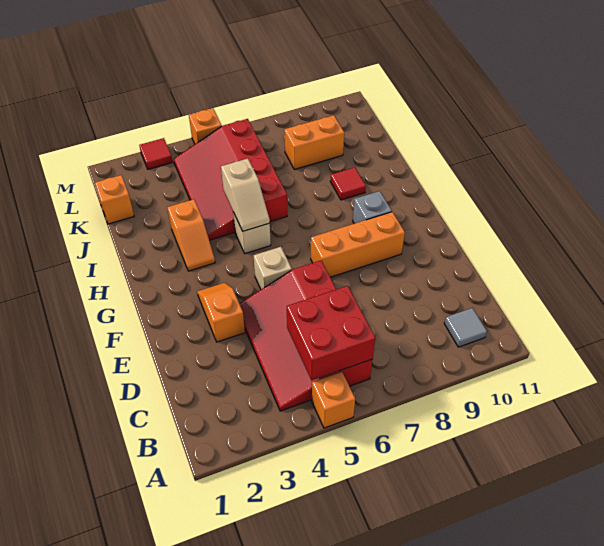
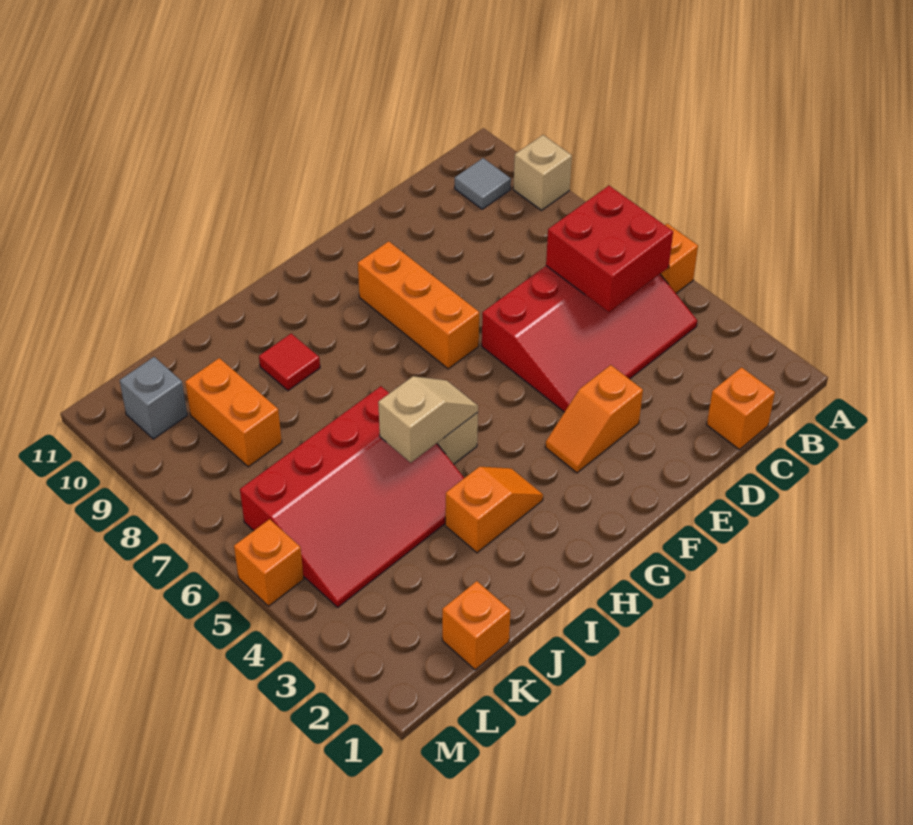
none -> orange 1x1 brick [707,367,775,450]
tan 1x1 brick [254,247,292,289] -> tan 1x1 brick moved to [513,135,572,210]
grey 1x1 brick [353,191,392,224] -> grey 1x1 brick moved to [120,357,187,439]
red 1x1 tile [139,138,172,169] -> none

